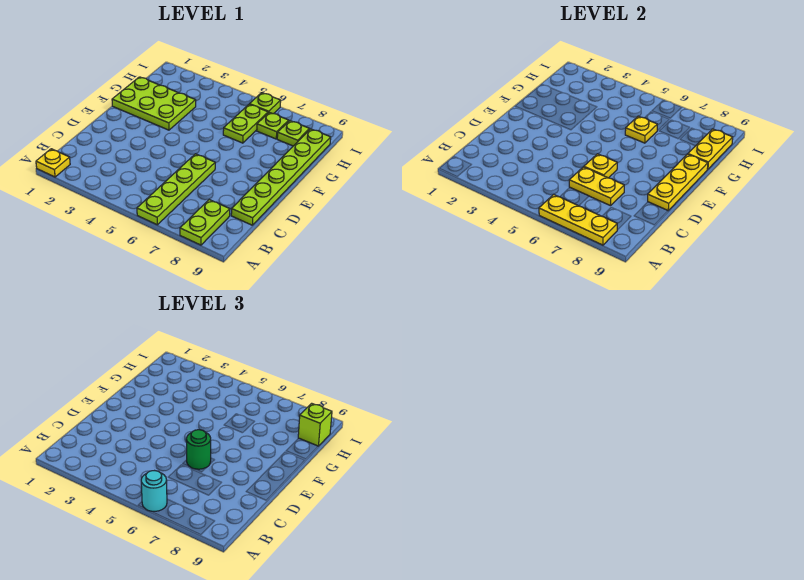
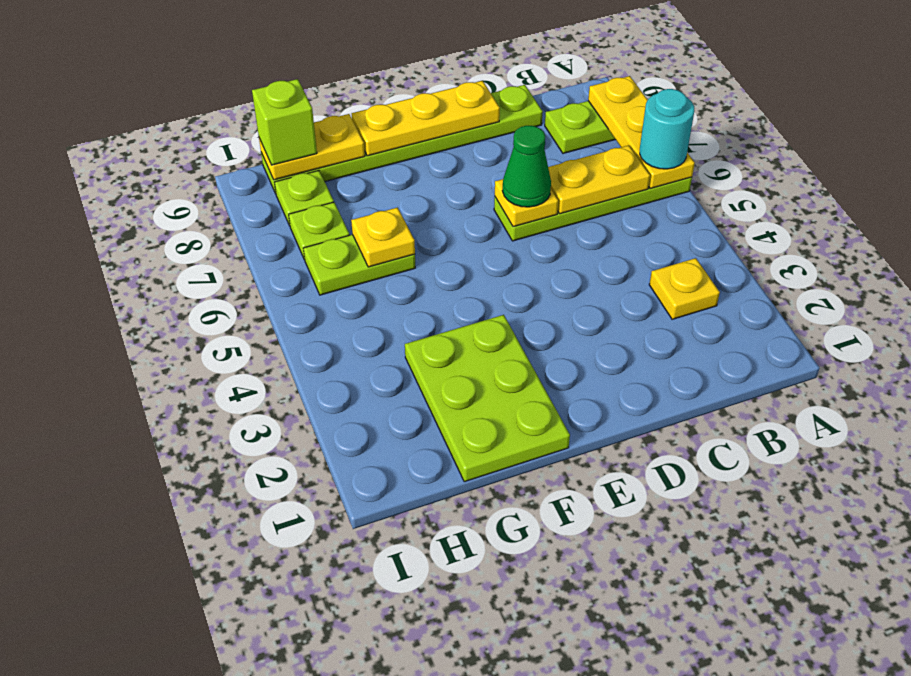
yellow 1x1 plate [36,149,70,177] -> yellow 1x1 plate moved to [649,258,720,319]
yellow 1x2 plate [569,167,624,206] -> yellow 1x2 plate turned to [548,145,650,214]
green 1x1 round brick [186,430,211,469] -> green 1x1 cone [502,126,551,207]
lime 1x1 plate [250,93,281,114] -> none

